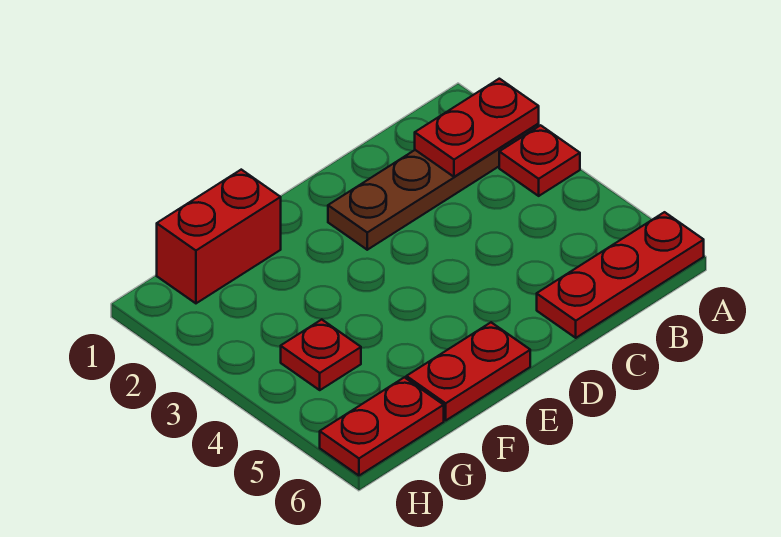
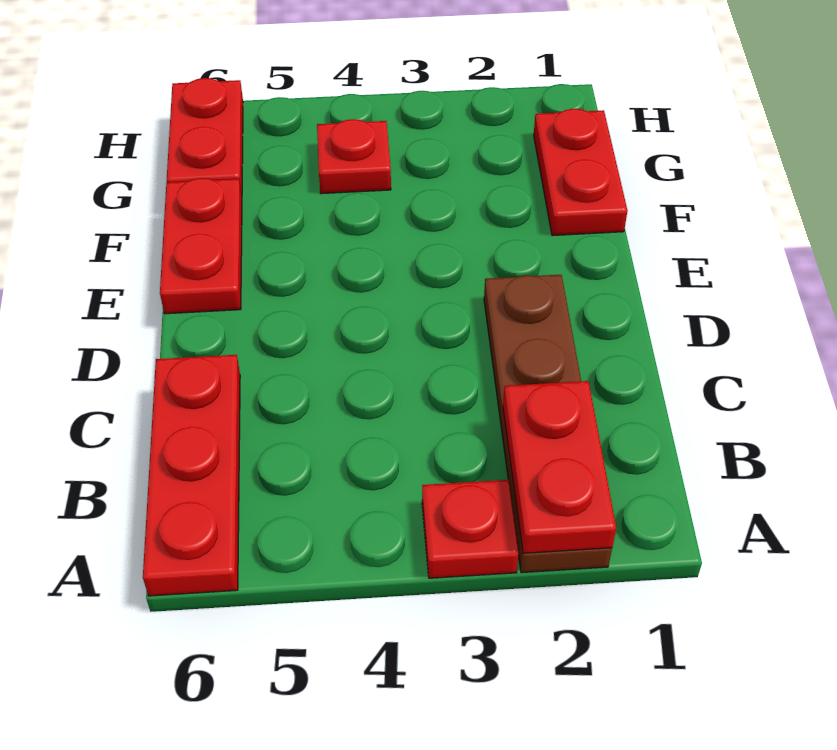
red 1x2 brick [157,170,281,303] -> red 1x2 plate [534,109,627,236]

